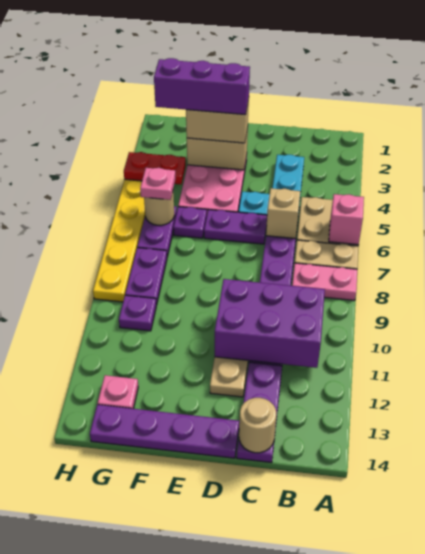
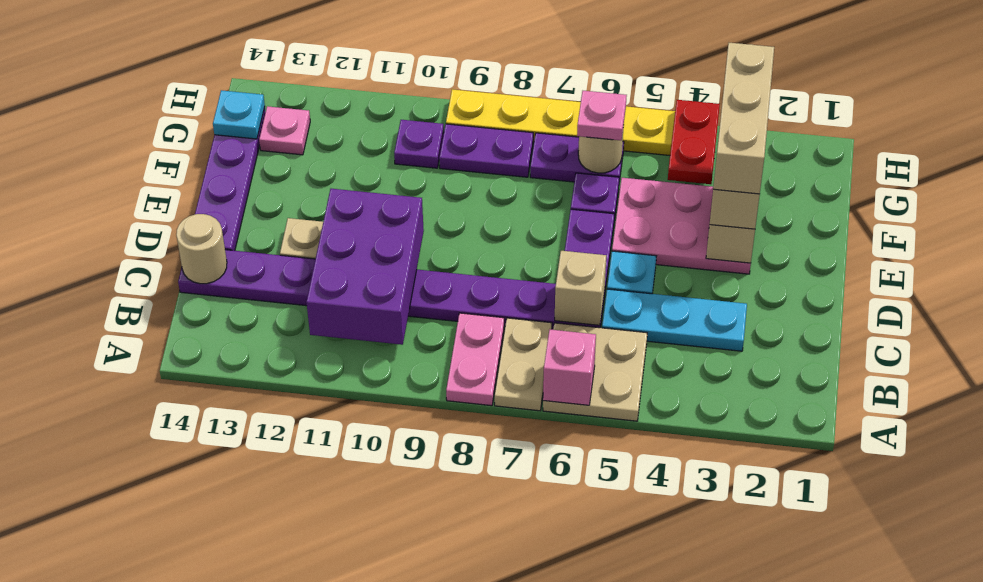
purple 1x3 brick [154,58,250,115] -> tan 1x3 brick [713,43,774,194]
none -> cyan 1x1 plate [213,90,265,139]

